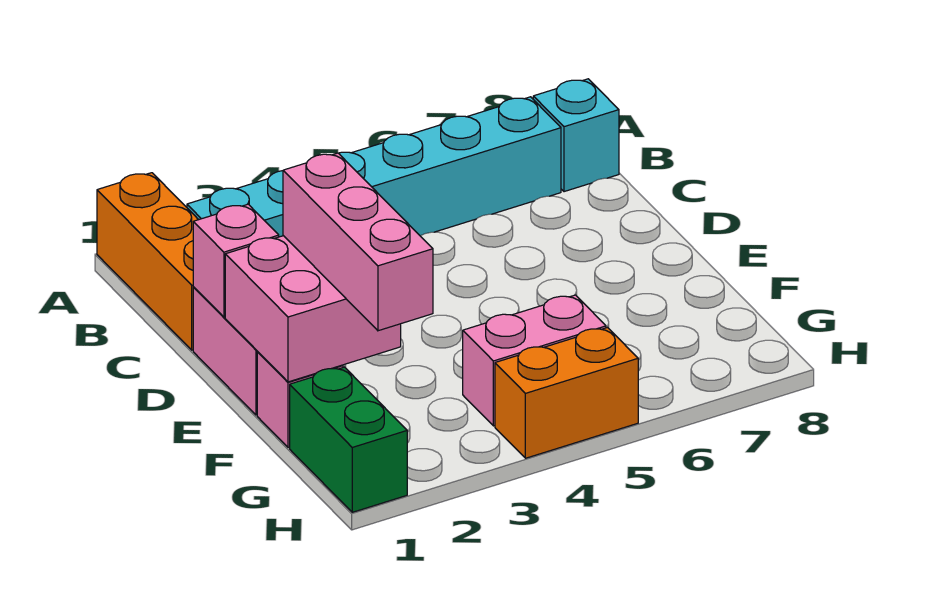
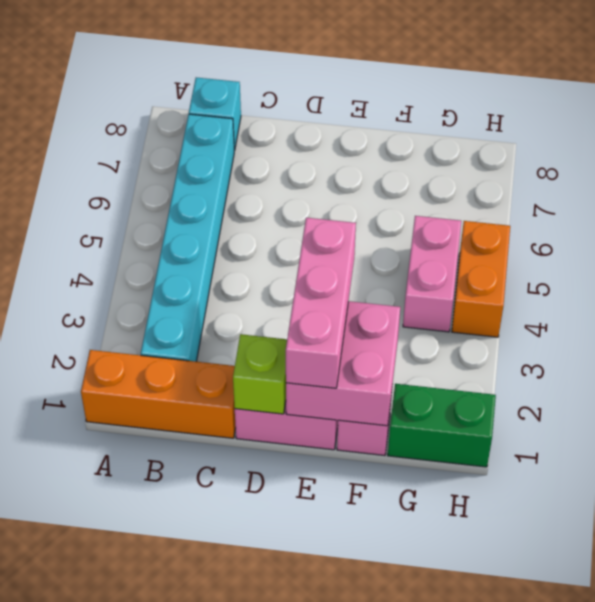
pink 1x1 brick [193,204,279,317] -> lime 1x1 brick [233,334,287,414]
pink 1x3 brick [283,153,433,331] -> pink 1x3 brick turned to [286,218,356,388]

